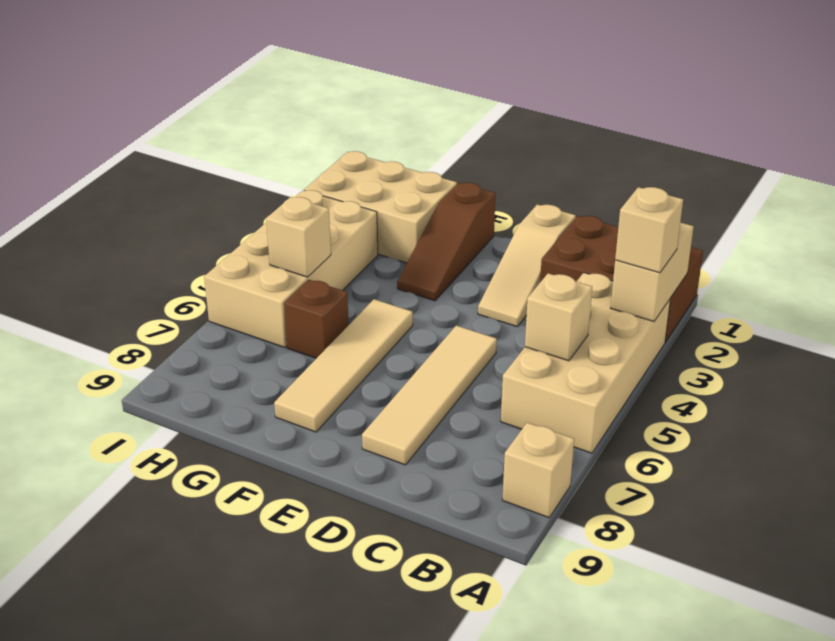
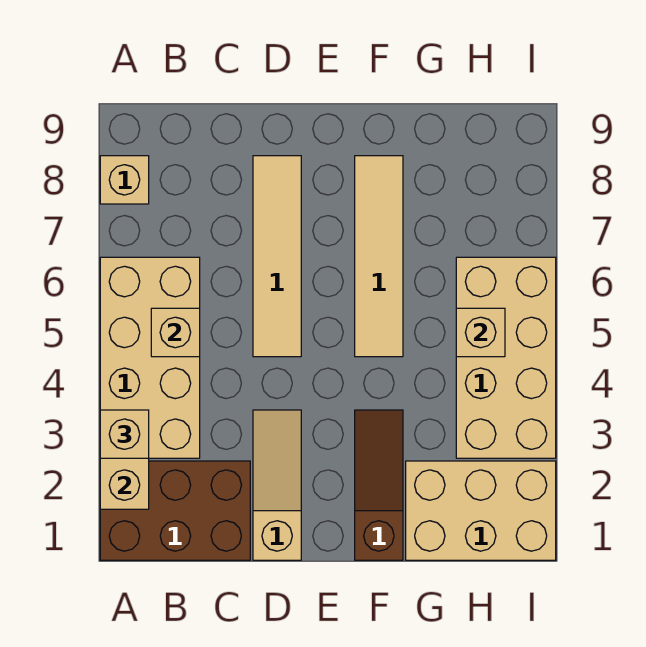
brown 1x1 brick [284,280,348,358] -> none

